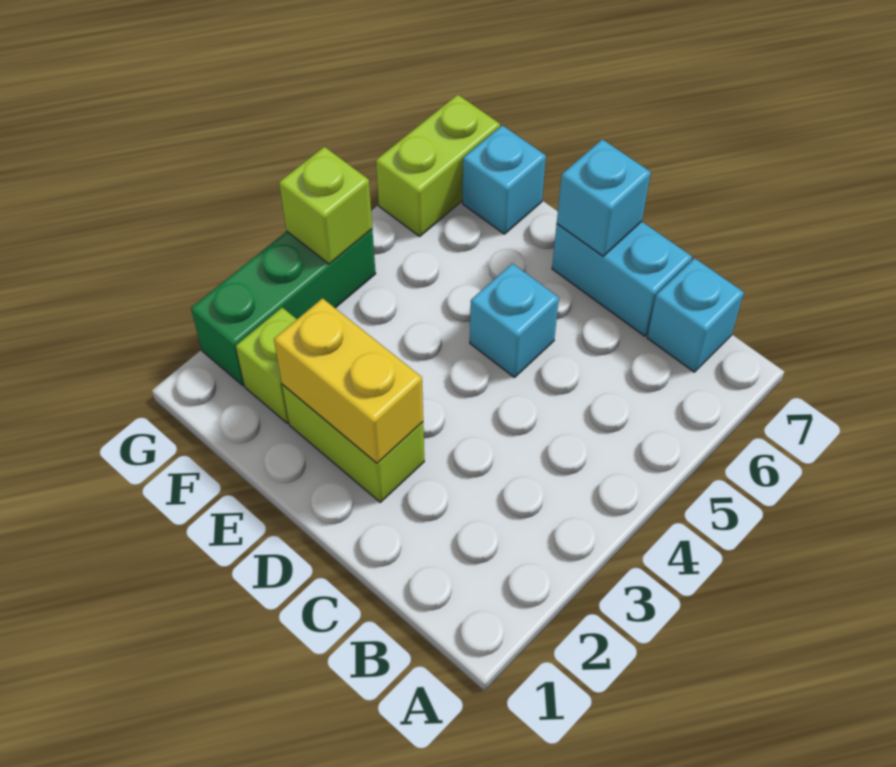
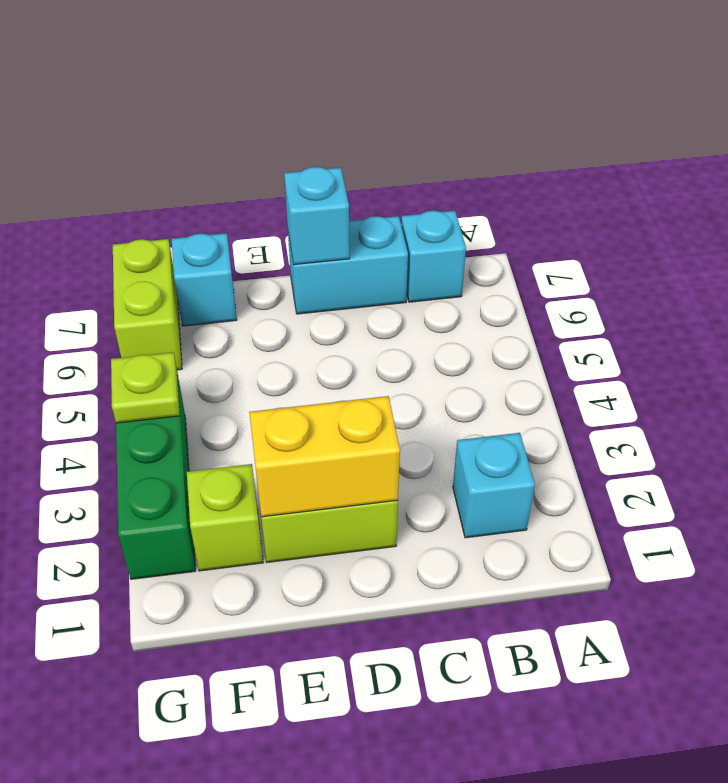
cyan 1x1 brick [470,263,559,377] -> cyan 1x1 brick moved to [453,433,535,538]
lime 1x1 brick [279,147,372,264] -> lime 1x1 plate [111,352,180,423]

